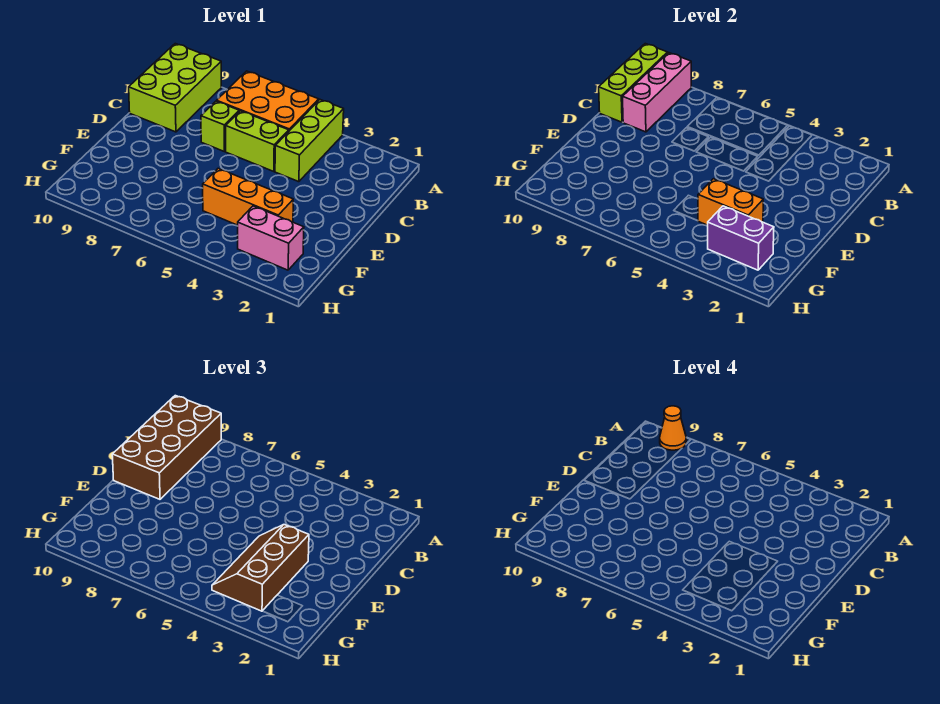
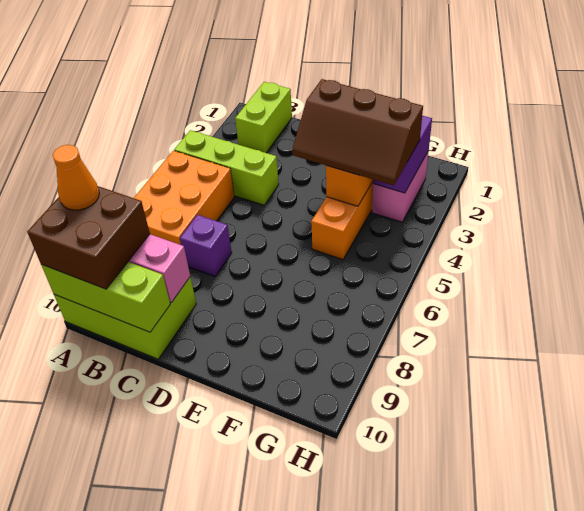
brown 2x4 brick [112,396,221,499] -> brown 2x2 brick [27,186,150,289]
lime 1x2 brick [226,111,289,172] -> lime 1x2 brick moved to [235,82,292,153]
lime 1x1 brick [201,101,239,151] -> purple 1x1 brick [180,215,232,276]

